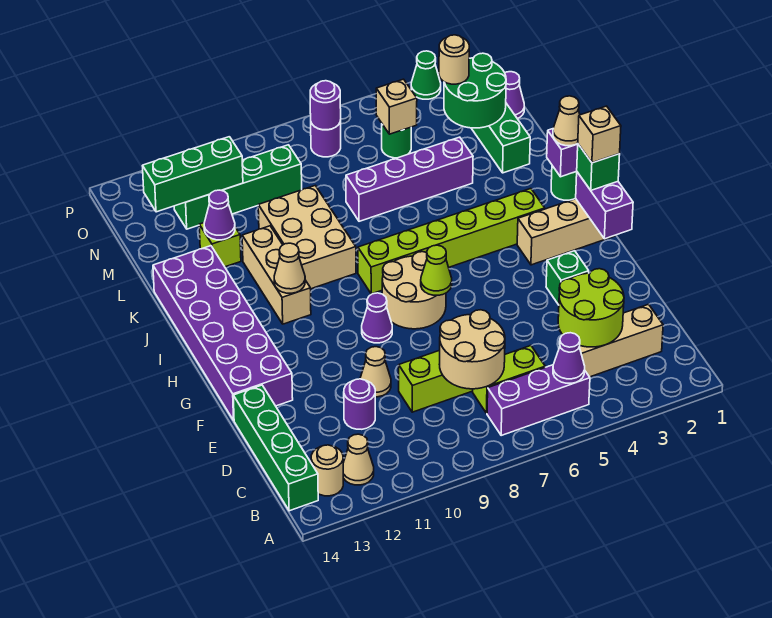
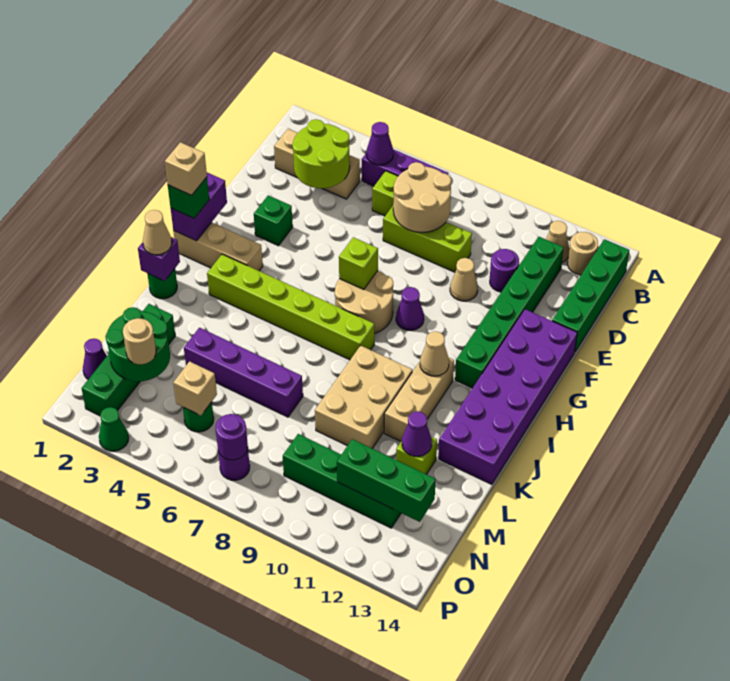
none -> green 1x6 brick [455,237,564,388]
lime 1x1 cone [421,245,452,295] -> lime 1x1 brick [339,237,378,290]

